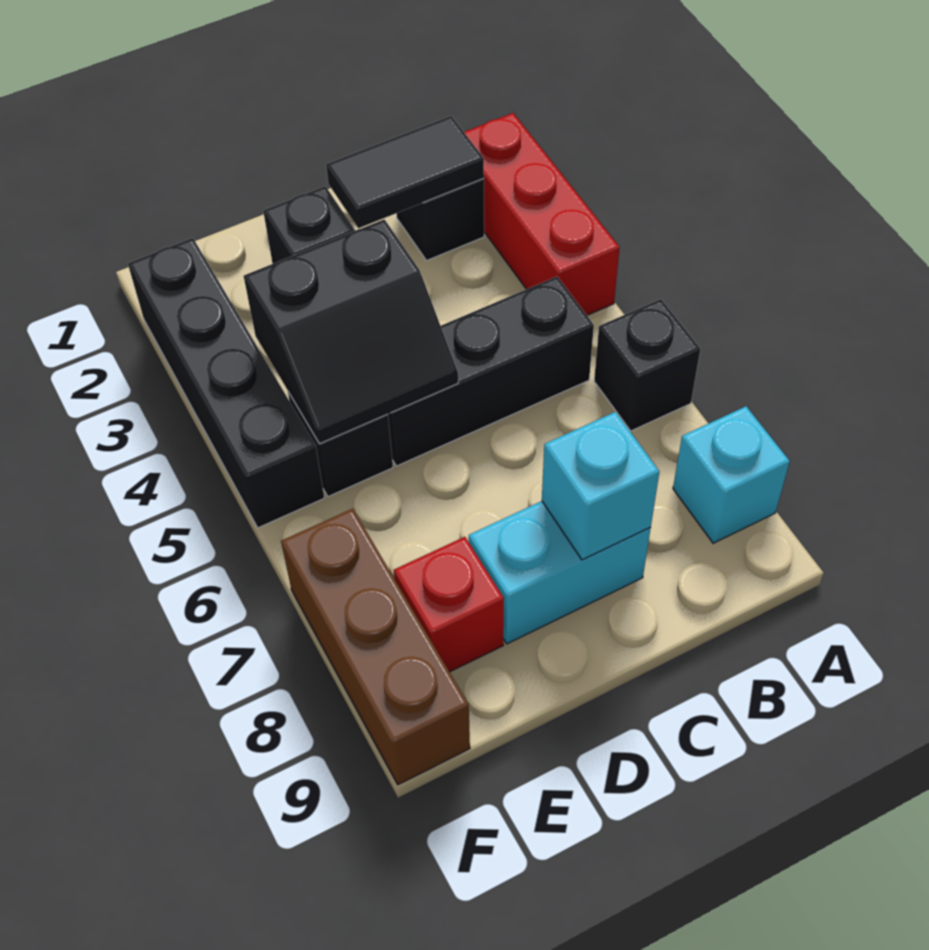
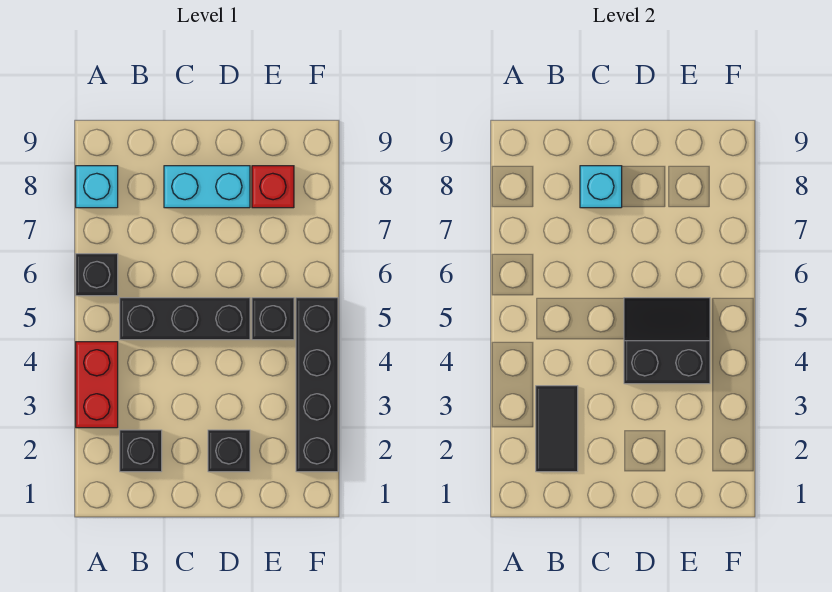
red 1x3 brick [464,113,620,315] -> red 1x2 brick [76,342,118,428]
black 1x2 tile [326,116,484,228] -> black 1x2 tile turned to [536,386,578,472]
brown 1x3 brick [281,509,470,785] -> none

